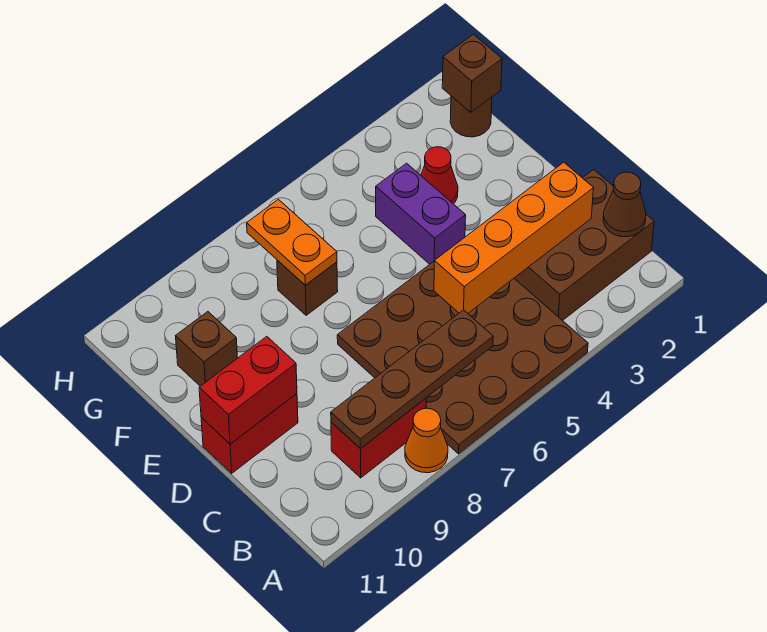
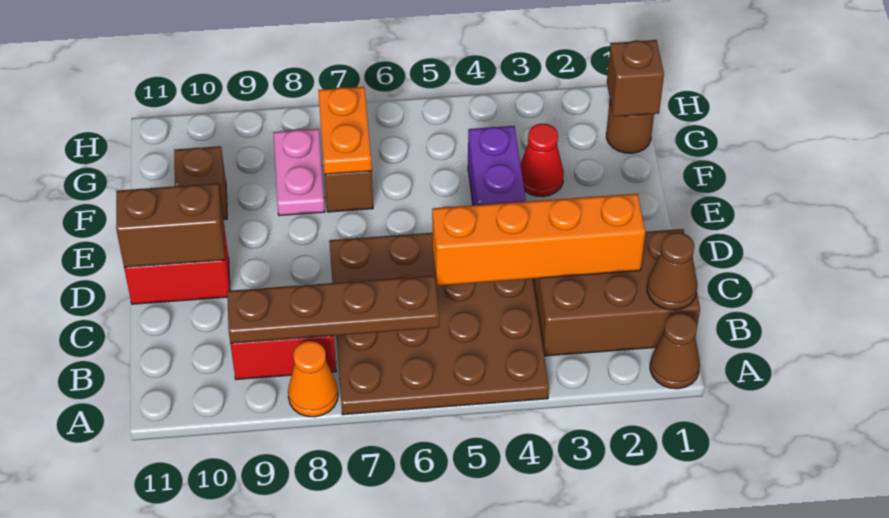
none -> brown 1x1 cone [650,313,700,389]
red 1x2 brick [199,336,297,444] -> brown 1x2 brick [116,183,225,267]
none -> pink 1x2 plate [273,129,325,216]

